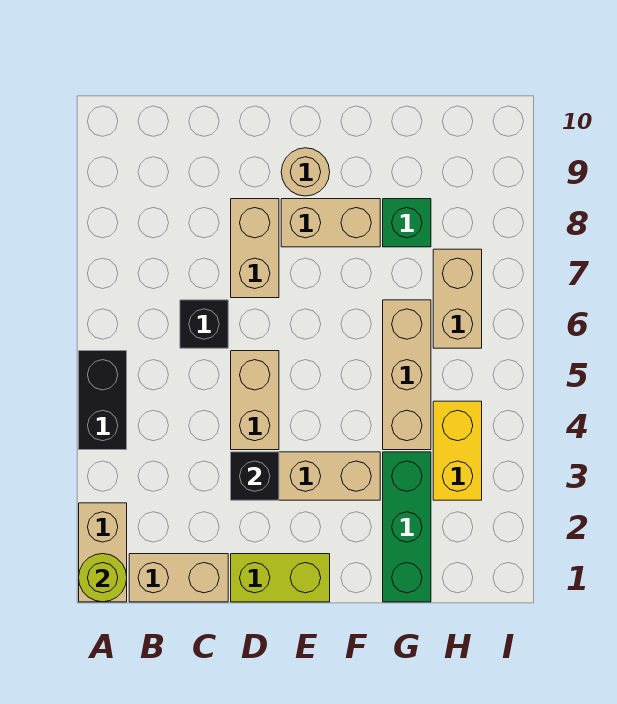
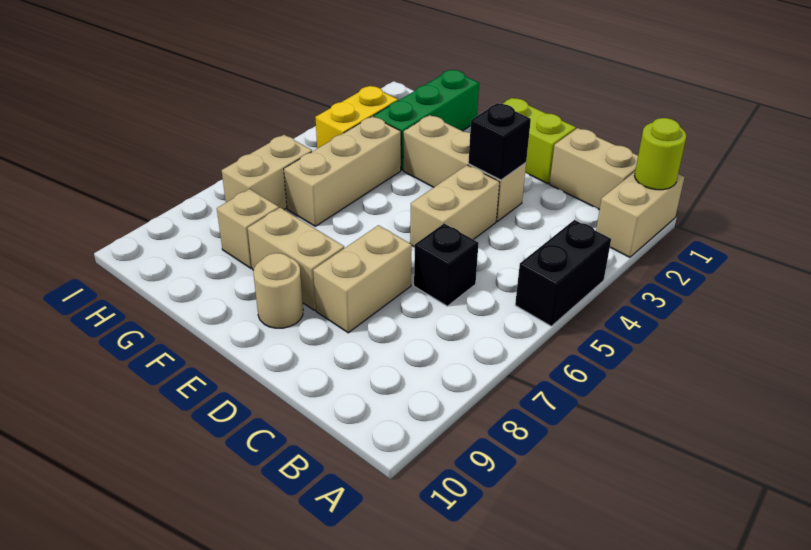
green 1x1 brick [383,199,431,247] -> tan 1x1 brick [217,189,279,268]

